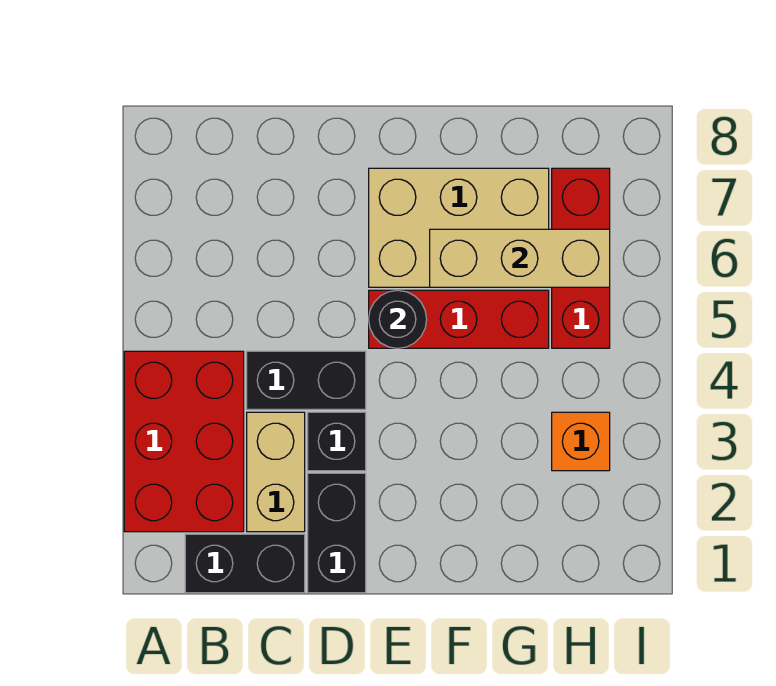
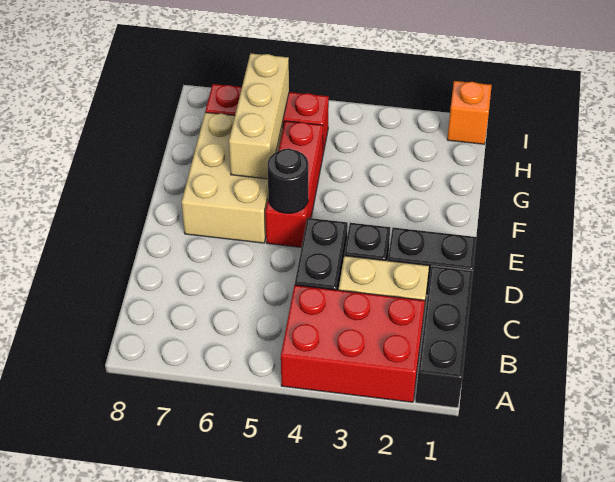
black 1x2 brick [185,534,305,593] -> black 1x3 brick [415,266,473,408]
orange 1x1 brick [552,412,610,471] -> orange 1x1 brick moved to [447,81,492,144]

